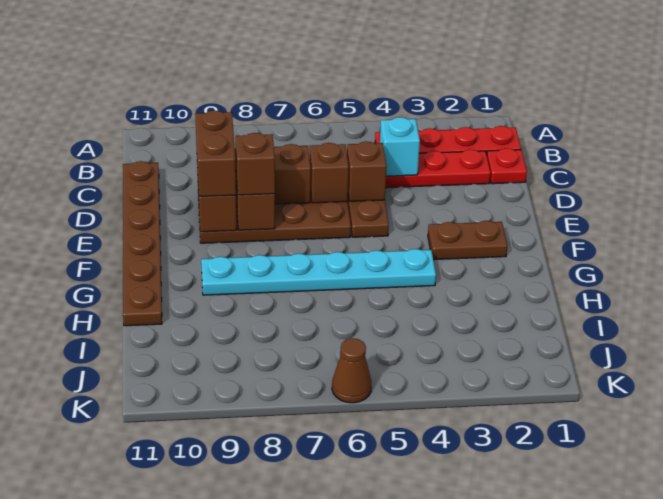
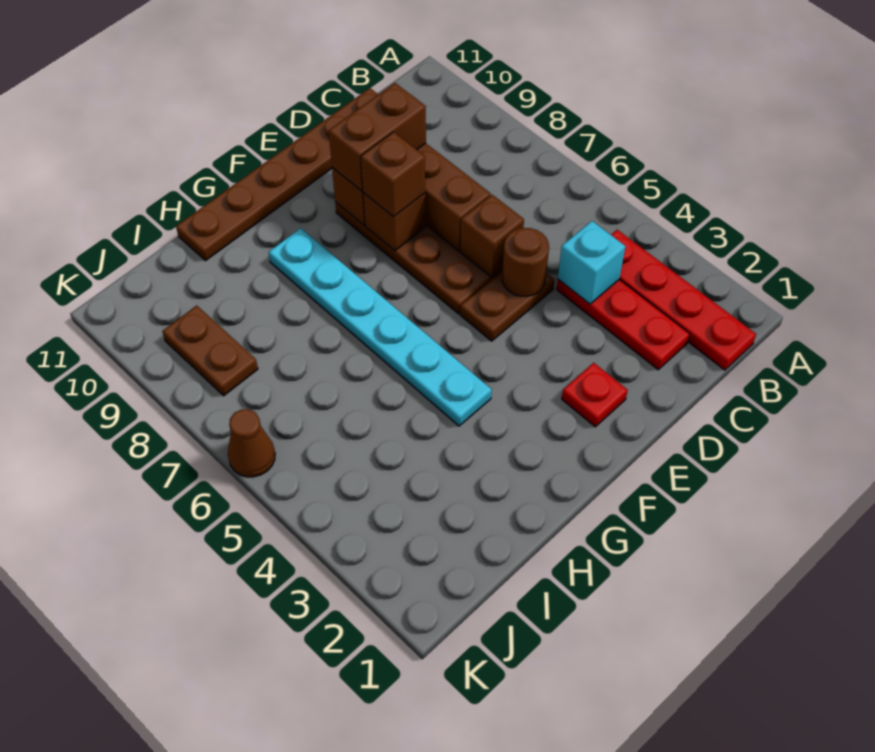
red 1x1 plate [487,148,527,184] -> red 1x1 plate moved to [562,363,628,427]
brown 1x1 brick [347,141,387,201] -> brown 1x1 round brick [502,228,549,296]
brown 1x2 plate [428,221,507,260] -> brown 1x2 plate moved to [162,305,258,396]

